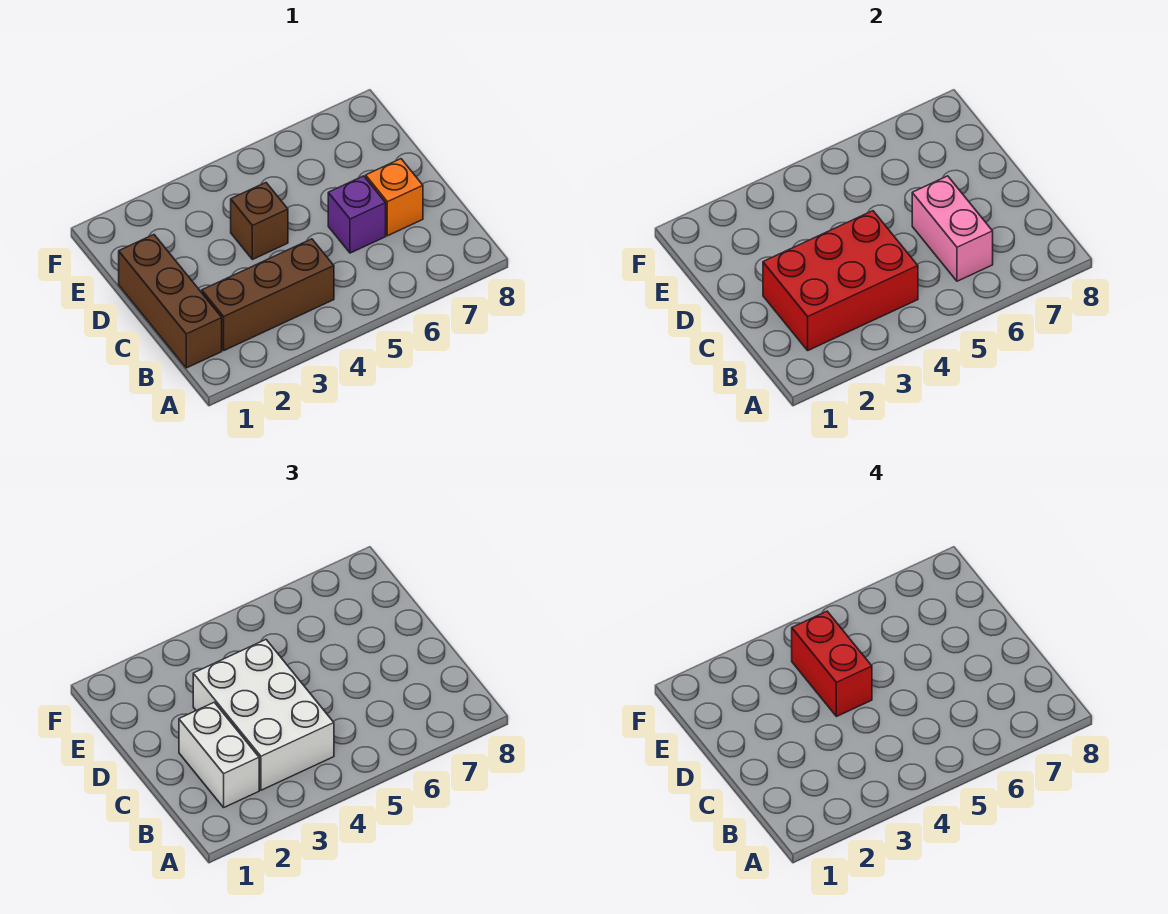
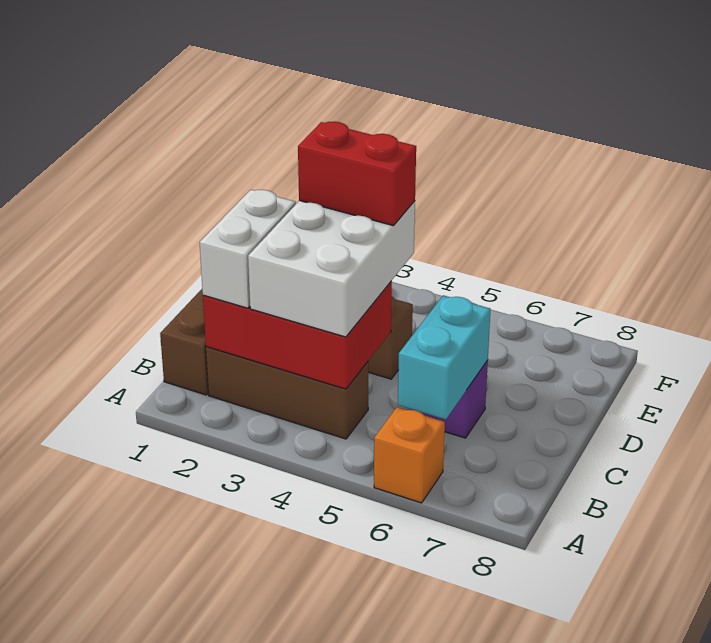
pink 1x2 brick [912,176,993,281] -> cyan 1x2 brick [398,295,491,420]
orange 1x1 brick [366,159,423,236] -> orange 1x1 brick moved to [374,407,445,503]
red 1x2 brick [792,611,872,717] -> red 1x2 brick turned to [298,121,416,226]

